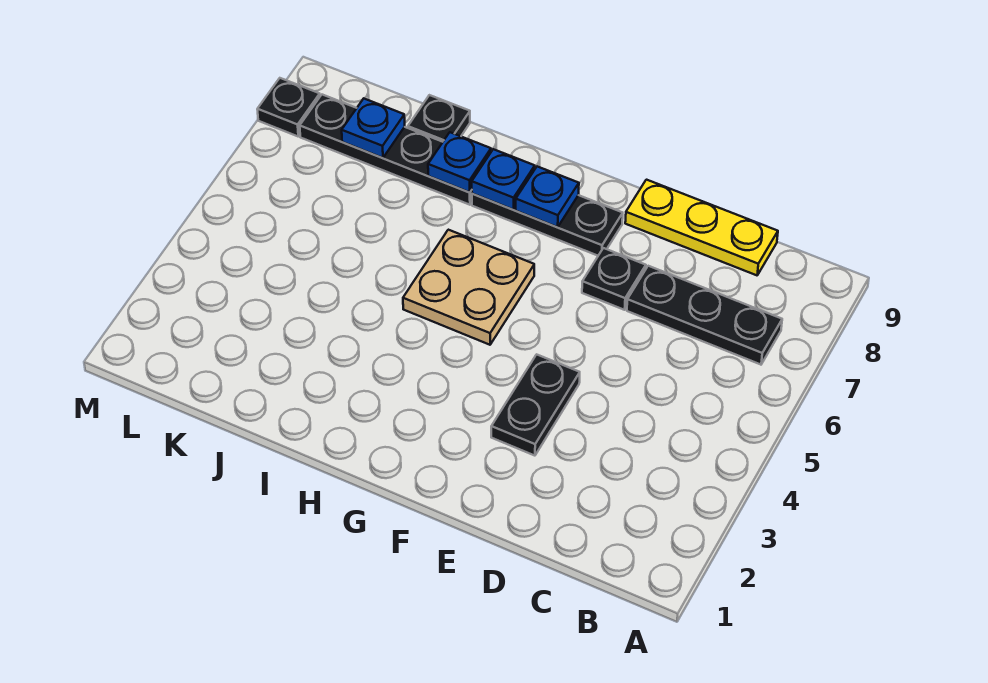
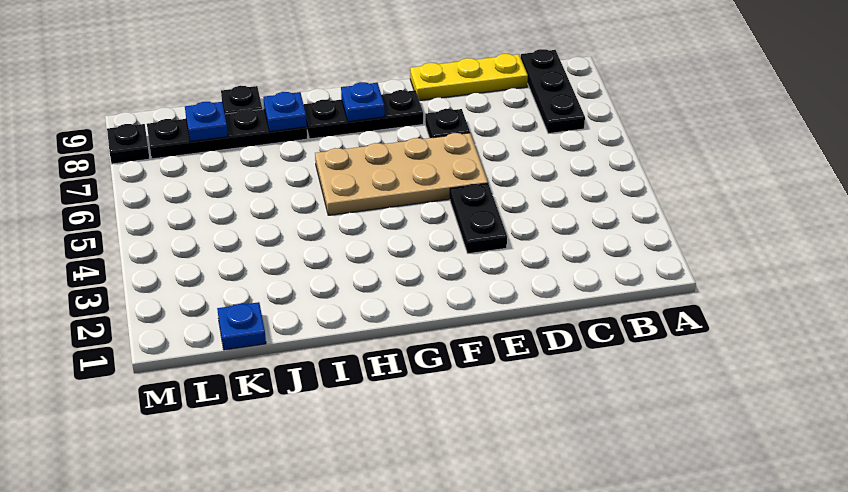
black 1x3 plate [627,266,782,365] -> black 1x3 plate turned to [521,49,585,134]
tan 2x2 plate [403,230,534,345] -> tan 2x4 plate [315,133,488,215]
blue 1x1 plate [472,149,535,210] -> blue 1x1 plate moved to [217,302,266,350]

